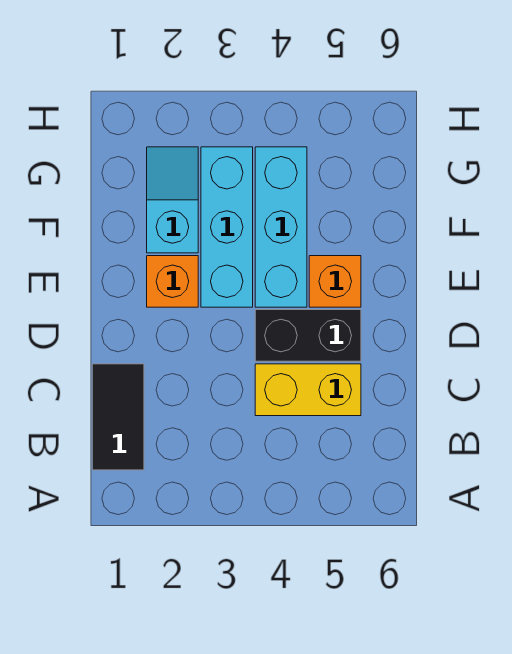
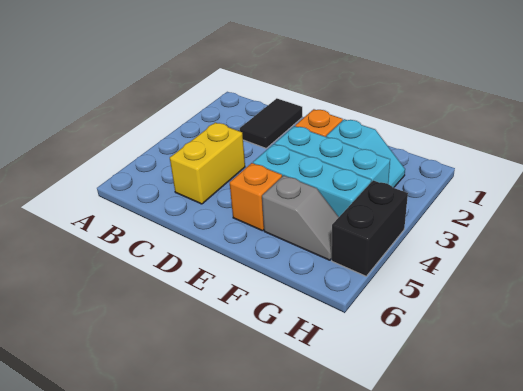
black 1x2 tile [92,364,144,470] -> black 1x2 tile turned to [240,98,302,148]
black 1x2 brick [255,310,361,361] -> black 1x2 brick moved to [332,180,408,276]
none -> grey 1x2 slope [262,175,339,260]

